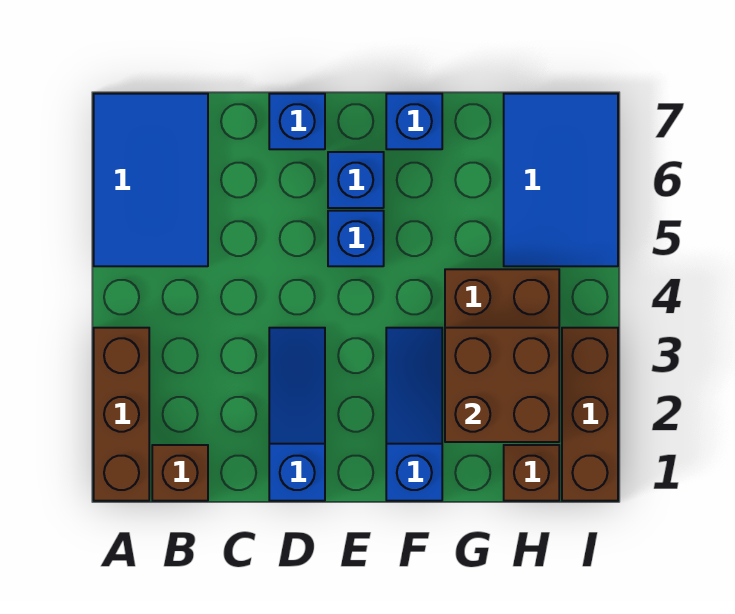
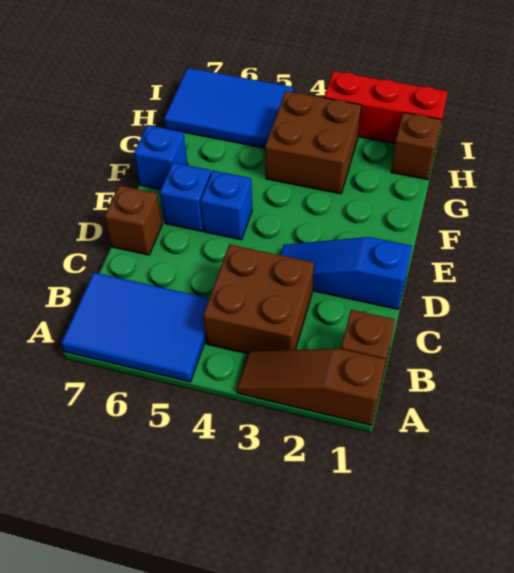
brown 1x3 brick [94,328,149,501] -> brown 1x3 slope [237,349,386,425]
blue 1x1 brick [269,94,325,149] -> brown 1x1 brick [104,185,162,255]
blue 1x3 slope [386,328,442,501] -> none
brown 2x2 brick [445,328,559,442] -> brown 2x2 brick moved to [203,244,314,354]
brown 1x3 brick [562,328,618,501] -> red 1x3 brick [324,71,447,143]

